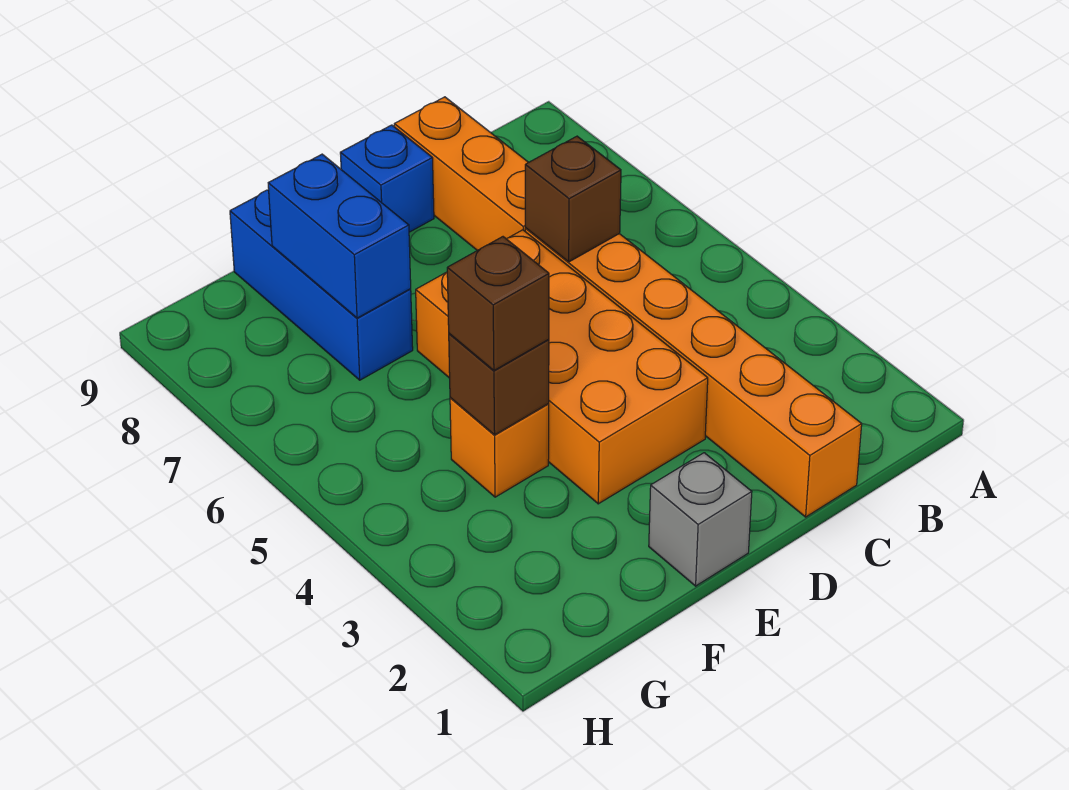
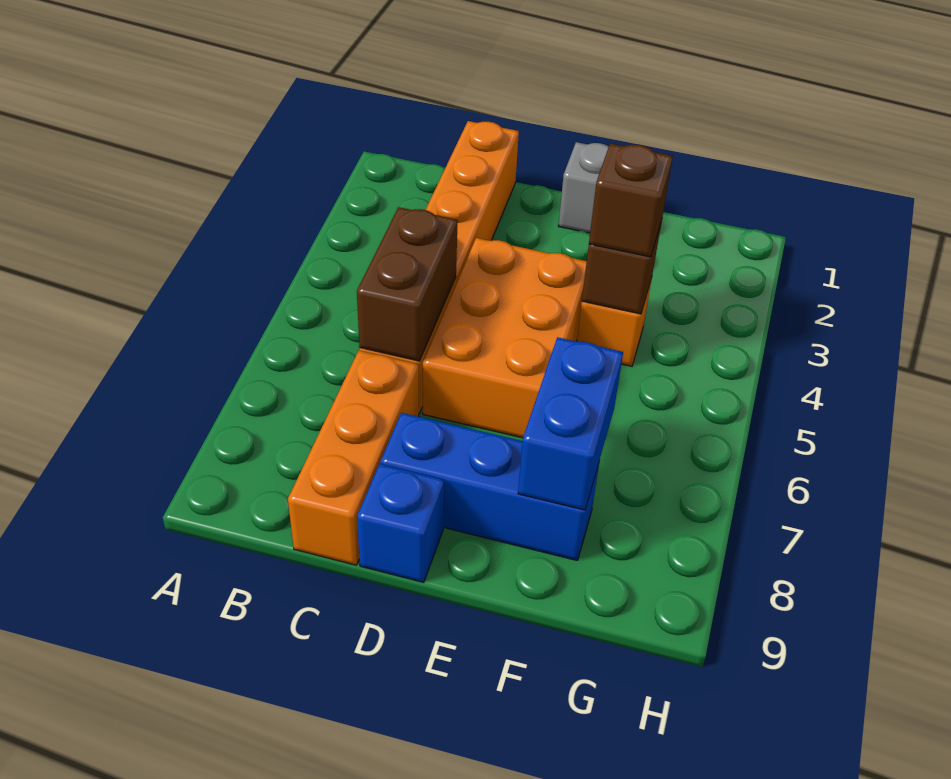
brown 1x1 brick [525,136,621,262] -> brown 1x2 brick [357,207,458,361]
orange 2x4 brick [416,230,708,504] -> orange 2x3 brick [423,238,587,438]
blue 1x3 brick [230,190,413,380] -> blue 1x3 brick turned to [380,413,599,560]

